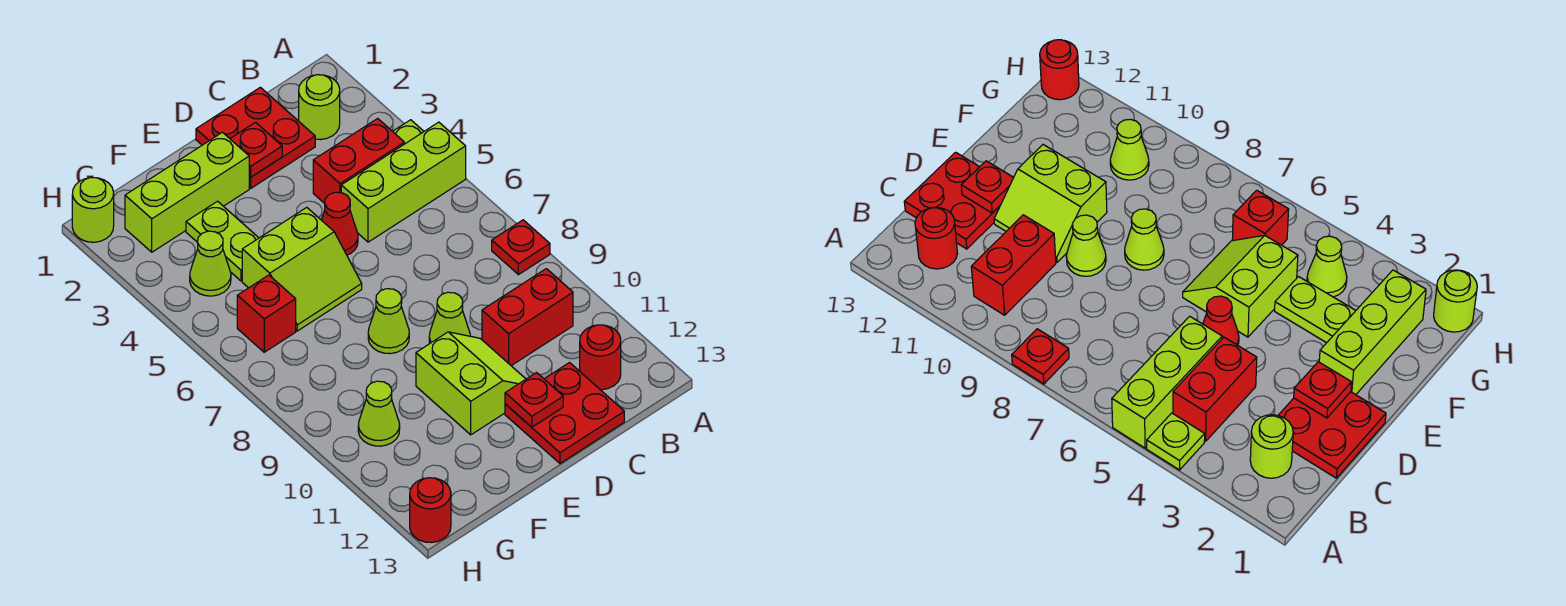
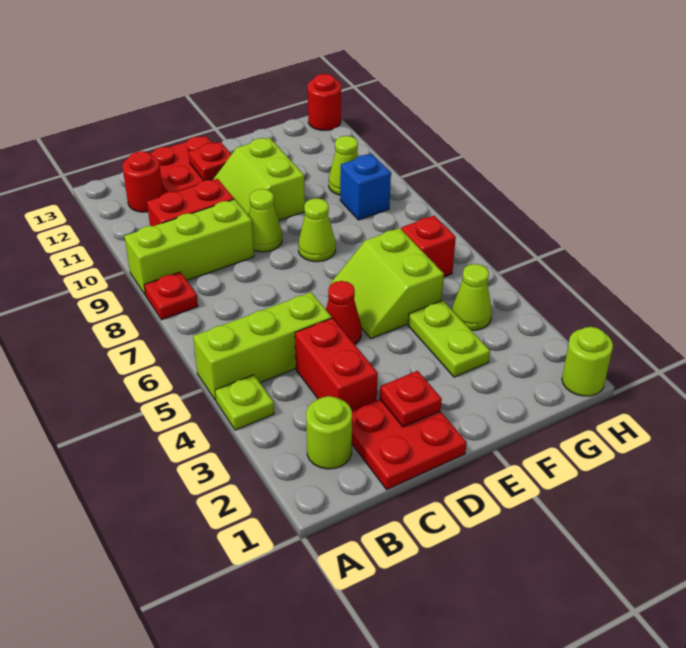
red 1x2 brick [313,118,404,203] -> red 1x2 brick turned to [295,318,378,410]
lime 1x3 brick [125,132,249,252] -> lime 1x3 brick moved to [124,199,254,295]
lime 2x2 slope [242,207,362,331] -> lime 2x2 slope turned to [330,228,444,339]
none -> blue 1x1 brick [340,154,391,220]

